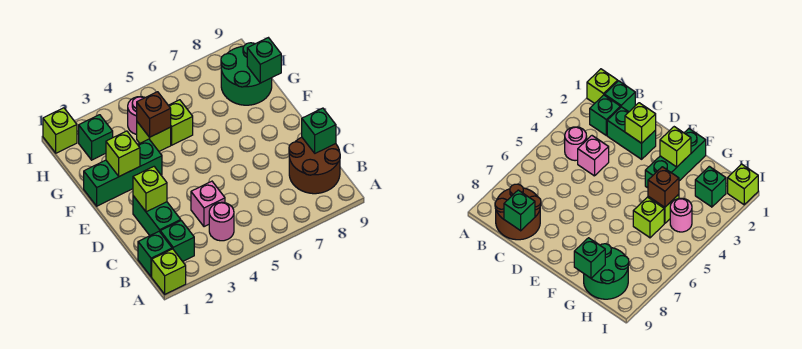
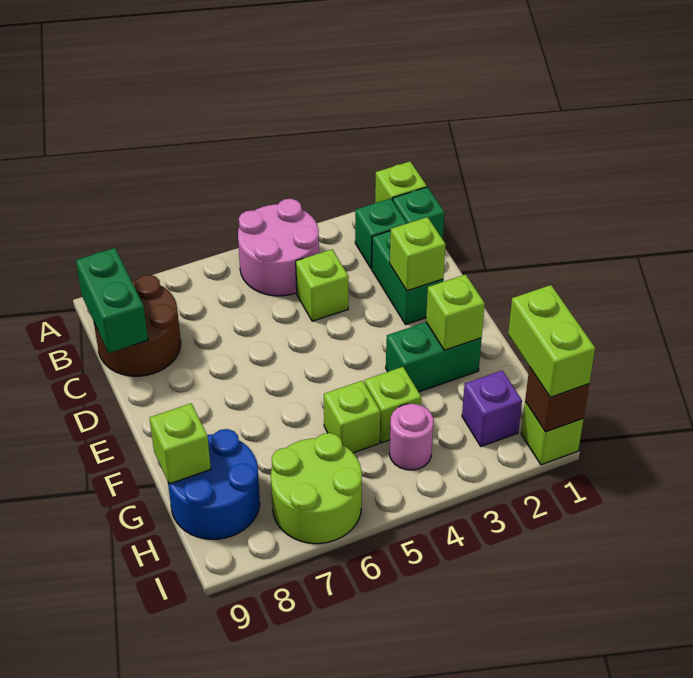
pink 1x1 round brick [209,202,234,241] -> pink 2x2 round brick [238,199,319,296]
pink 1x1 brick [191,181,225,227] -> lime 1x1 brick [296,249,349,321]
green 1x1 brick [302,108,336,153] -> green 1x2 brick [76,248,148,353]
green 1x3 brick [84,139,162,206] -> green 1x2 brick [386,322,482,392]
brown 1x1 brick [137,92,171,137] -> brown 1x1 brick moved to [525,367,589,432]
green 2x2 round brick [221,43,272,105] -> blue 2x2 round brick [168,429,260,539]
green 1x1 brick [247,38,281,83] -> lime 1x1 brick [150,403,211,484]
none -> lime 1x2 brick [508,285,595,397]
green 1x1 brick [79,115,113,160] -> purple 1x1 brick [462,370,522,446]
none -> lime 2x2 round brick [271,433,362,544]

